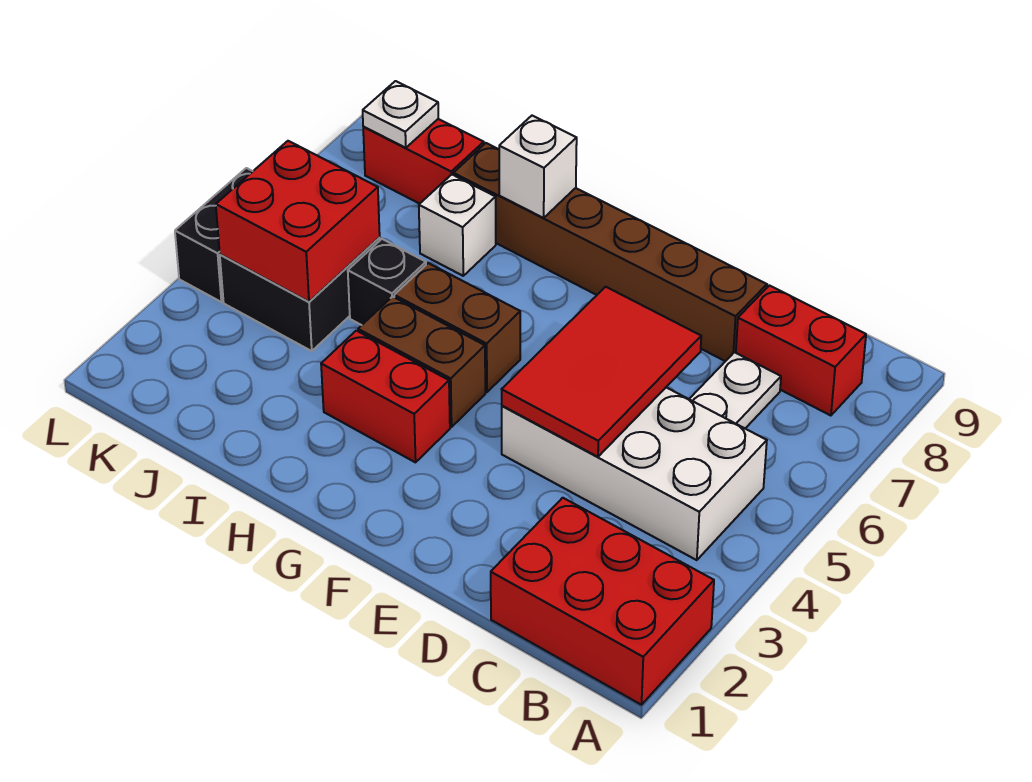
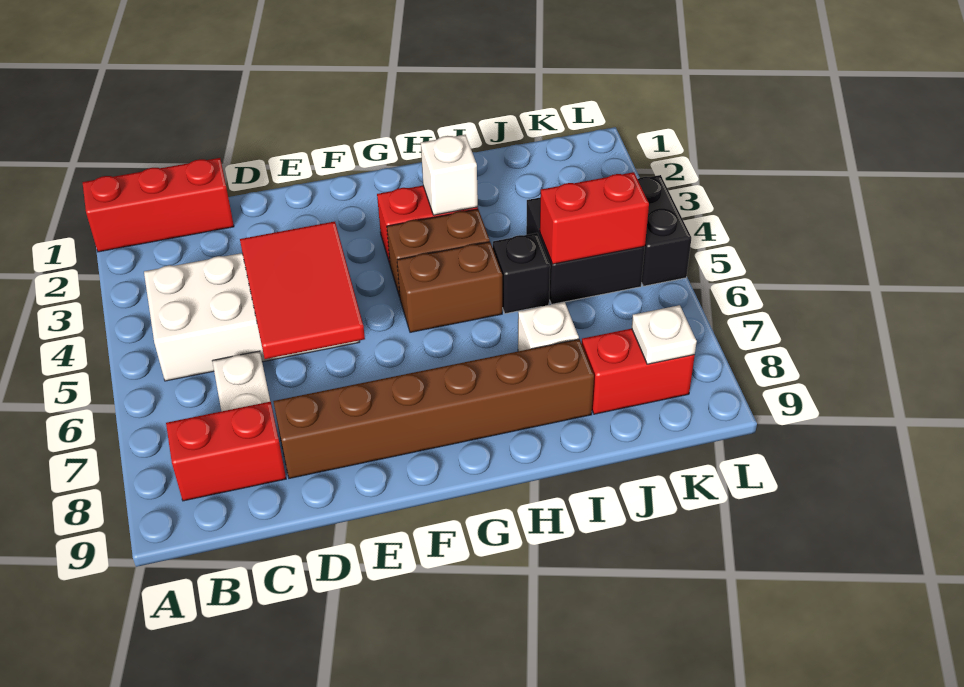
red 2x3 brick [491,498,714,705] -> red 1x3 brick [83,158,234,252]
white 1x1 brick [499,116,577,218] -> white 1x1 brick moved to [421,135,478,215]
red 2x2 brick [216,141,380,302] -> red 1x2 brick [540,172,649,264]

